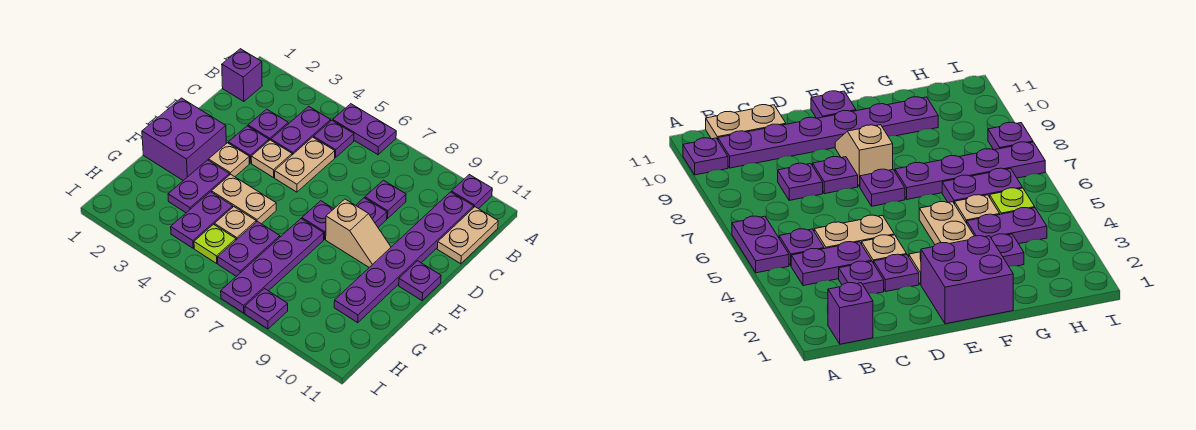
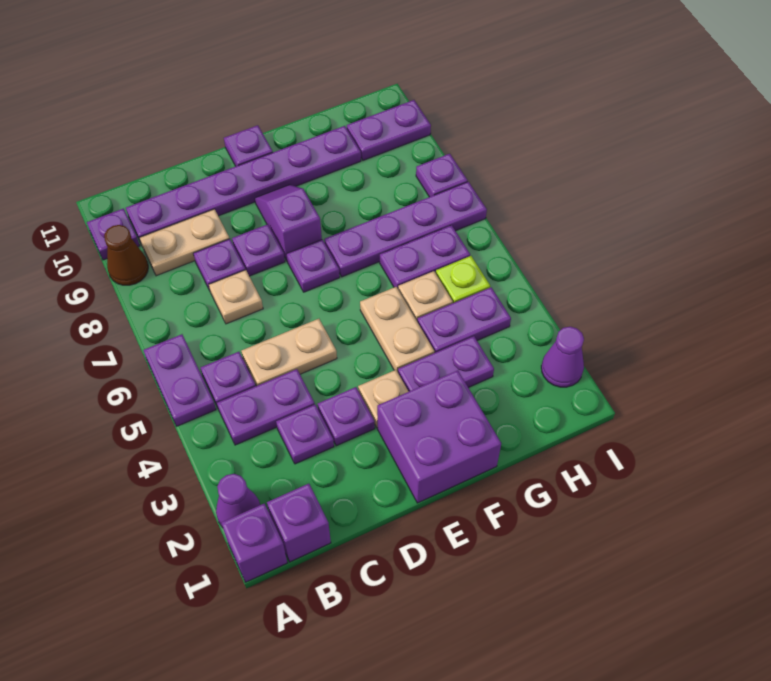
none -> purple 1x1 brick [221,504,287,582]
none -> purple 1x1 cone [216,474,260,528]
none -> brown 1x1 cone [104,225,148,285]
tan 1x2 plate [437,207,498,264] -> tan 1x2 plate moved to [140,209,230,276]
tan 1x1 plate [251,140,292,178] -> tan 1x1 plate moved to [209,270,263,324]
tan 1x2 slope [326,199,391,267] -> purple 1x2 slope [255,185,322,260]
none -> purple 1x2 plate [347,100,431,160]
none -> purple 1x1 cone [541,327,584,387]

